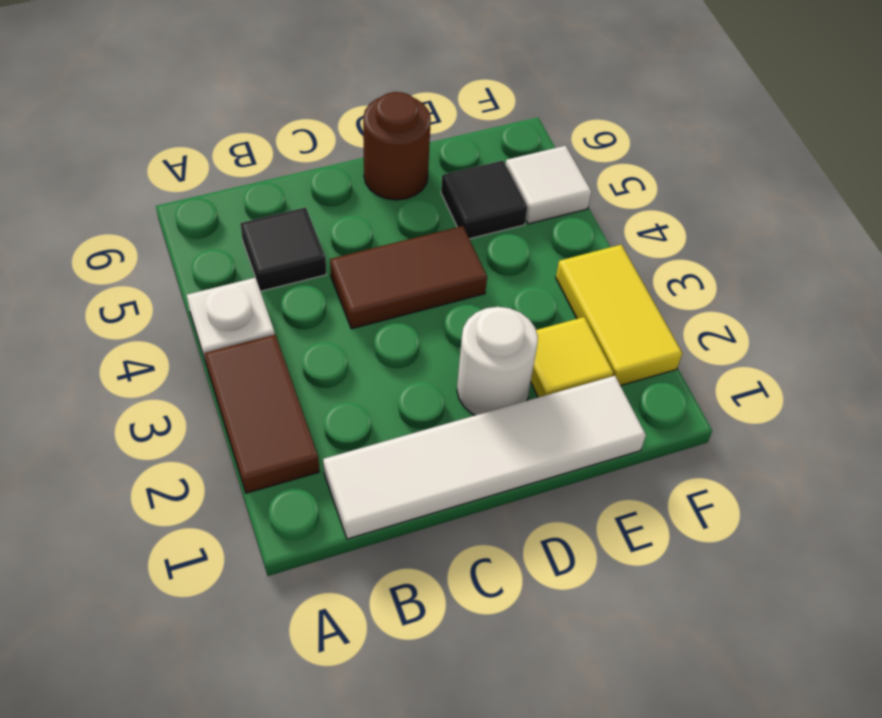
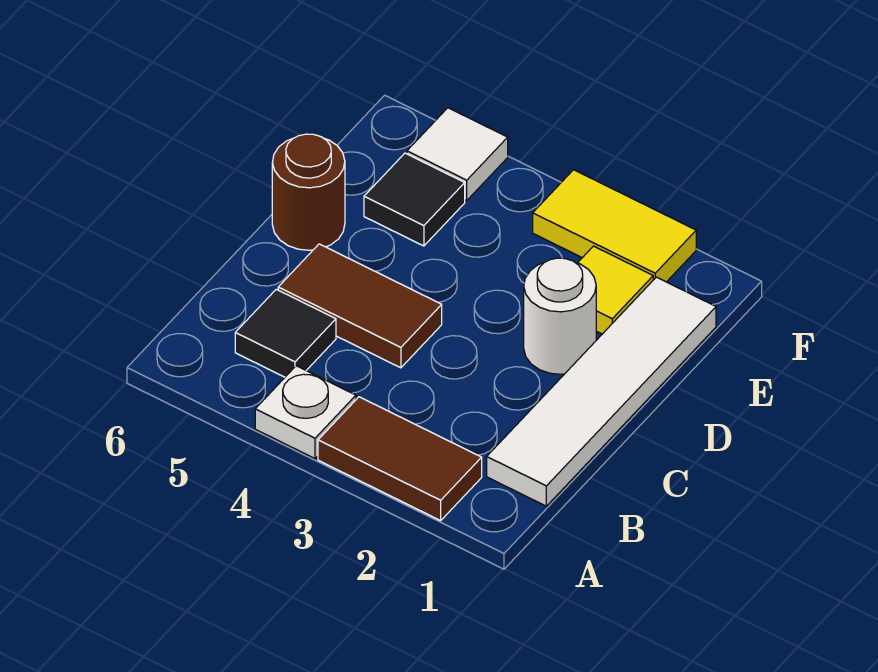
brown 1x2 tile [330,226,487,329] -> brown 1x2 tile turned to [278,244,442,368]

